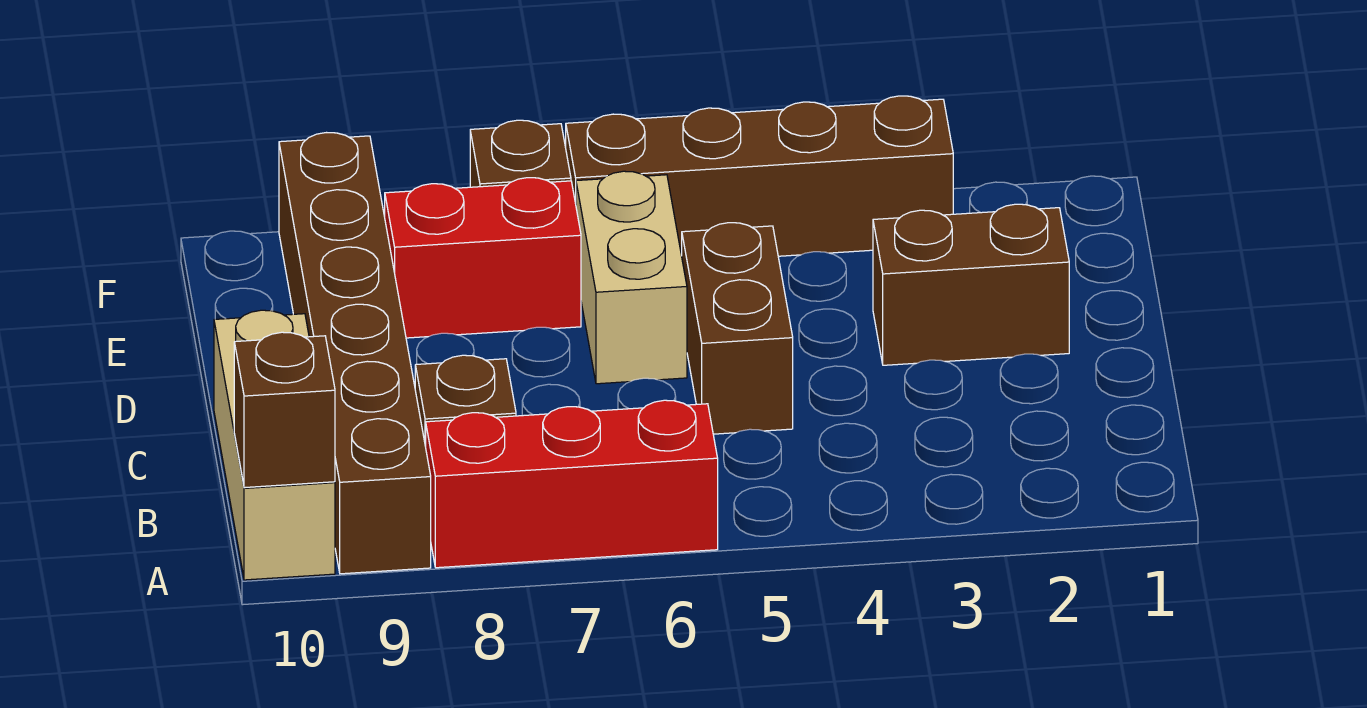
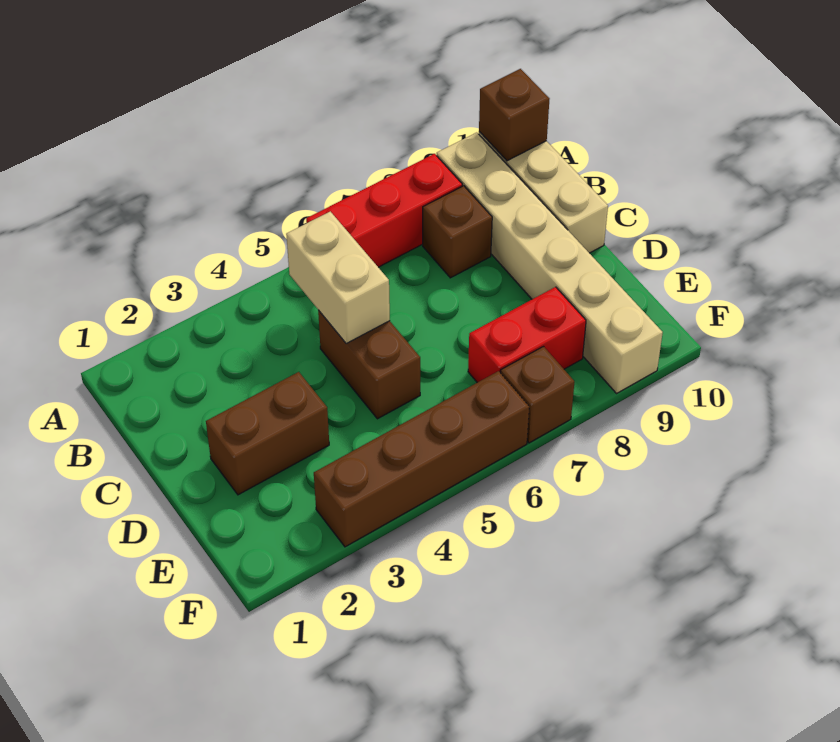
brown 1x6 brick [279,133,431,574] -> tan 1x6 brick [437,132,663,393]
tan 1x2 brick [576,171,687,384] -> tan 1x2 brick moved to [286,211,390,343]

